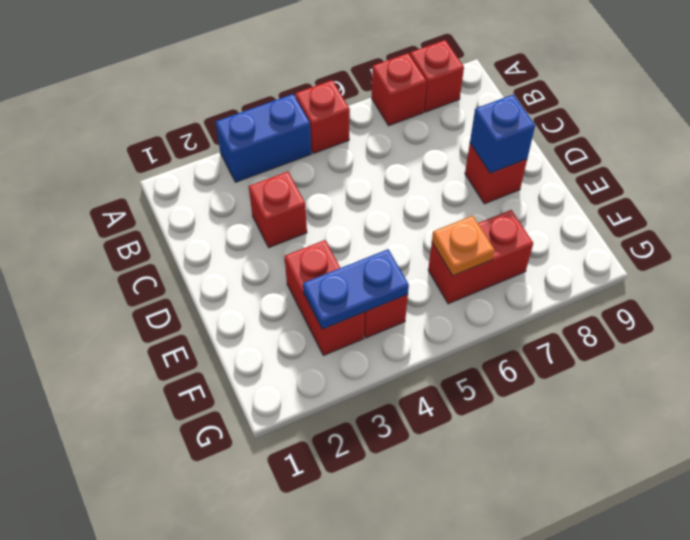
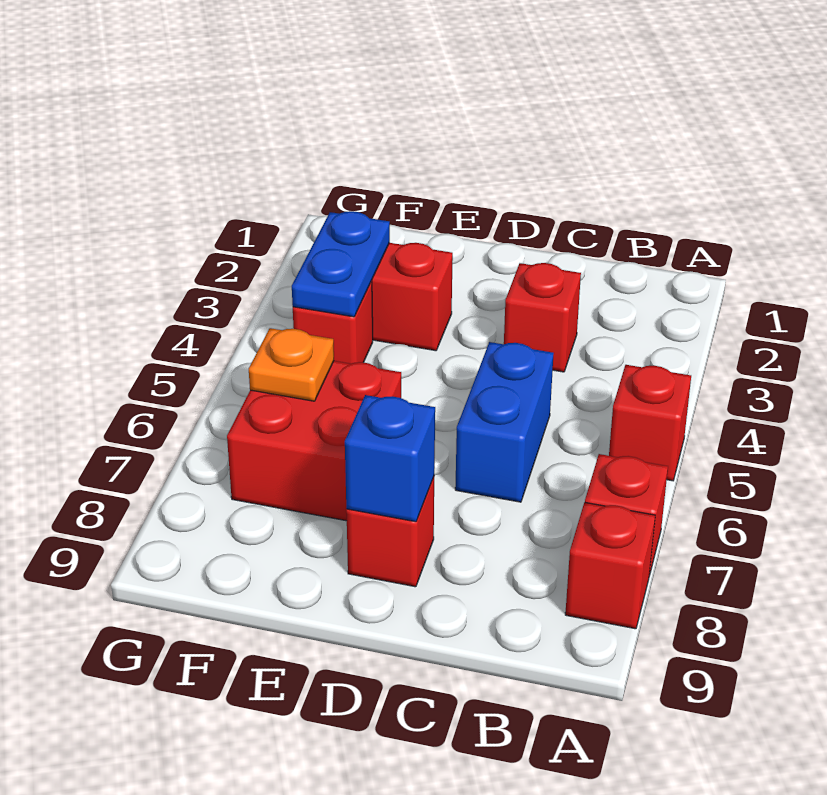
blue 1x2 brick [216,94,311,182] -> blue 1x2 brick moved to [455,342,554,502]
red 1x2 brick [428,210,533,304] -> red 2x2 brick [227,361,401,521]

